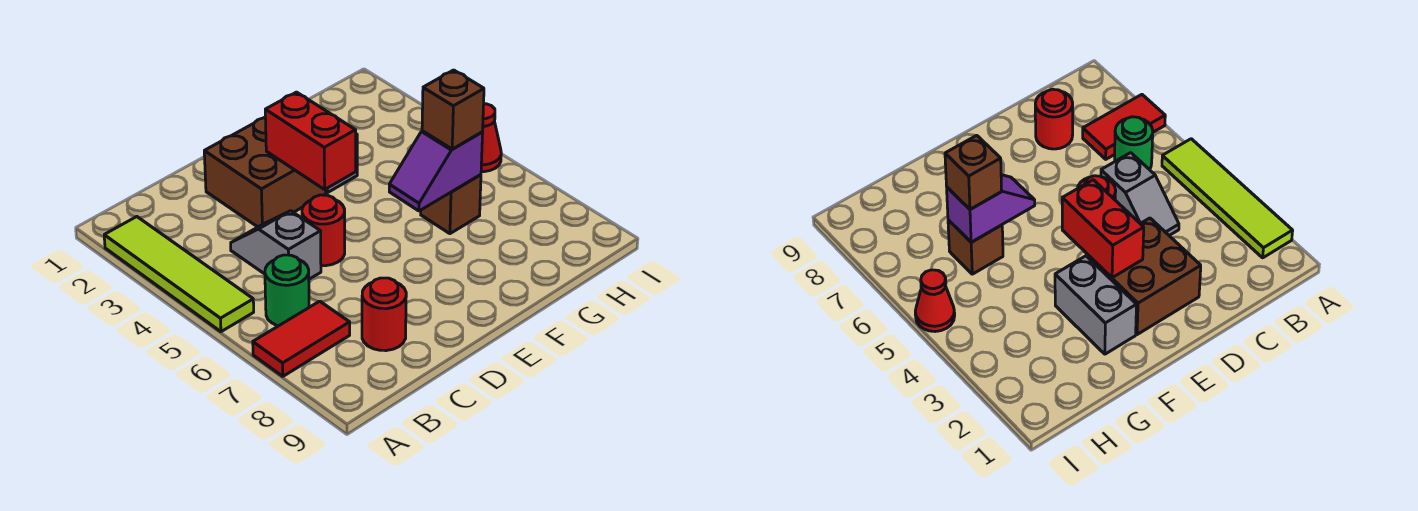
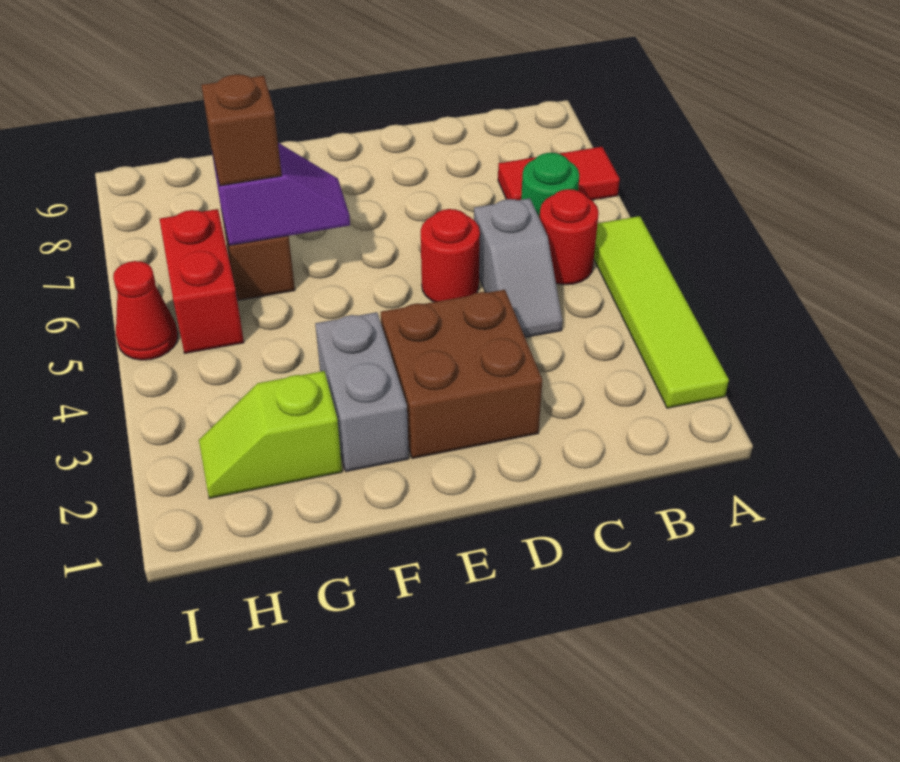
red 1x1 round brick [362,278,406,351] -> red 1x1 round brick moved to [540,189,599,285]
red 1x2 brick [265,92,356,189] -> red 1x2 brick moved to [160,209,244,353]
none -> lime 1x2 slope [199,371,342,499]

